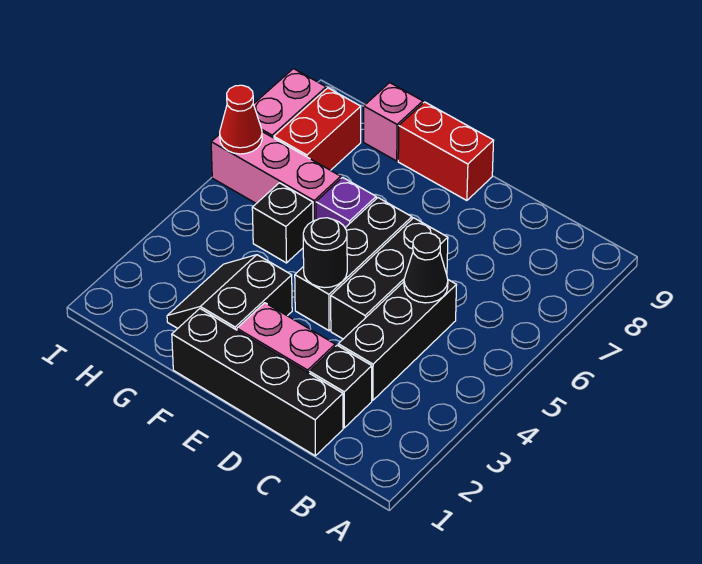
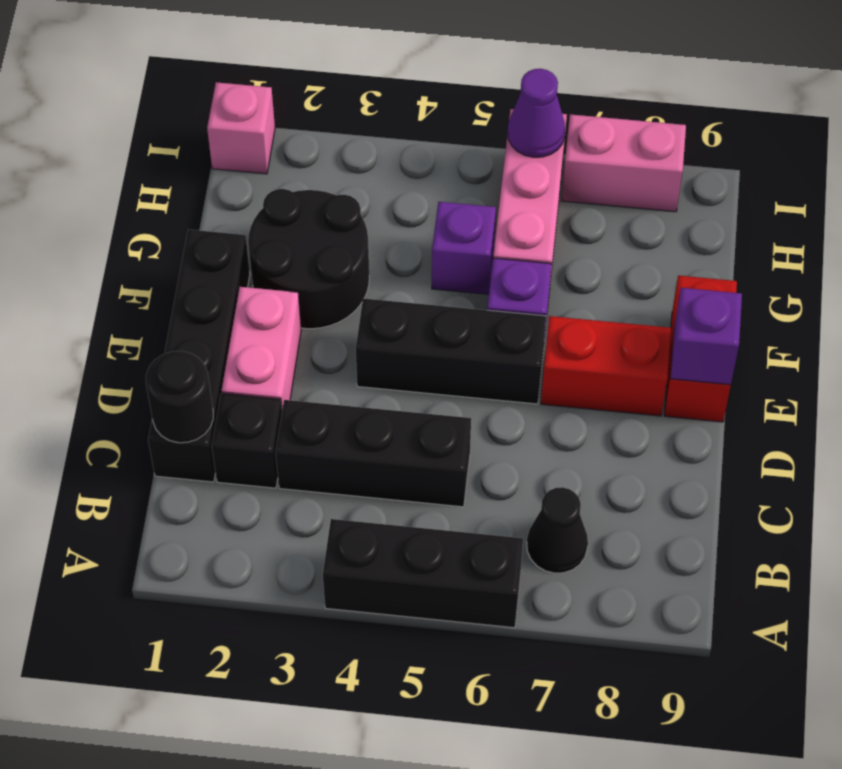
black 1x1 cone [404,233,448,303] -> black 1x1 cone moved to [527,487,588,573]
black 1x3 brick [331,218,448,339] -> black 1x3 brick moved to [323,519,523,628]
black 1x1 round brick [303,218,347,288] -> black 1x1 round brick moved to [146,351,213,443]
none -> purple 1x1 brick [671,288,742,385]
black 2x2 slope [167,255,292,330] -> black 2x2 round brick [248,189,369,329]
black 1x1 brick [252,183,313,263] -> purple 1x1 brick [432,202,496,294]
pink 1x1 brick [364,83,423,161] -> pink 1x1 brick moved to [207,82,275,174]
red 1x2 brick [274,88,361,170] -> red 1x2 brick moved to [541,316,671,416]
red 1x1 cone [220,85,262,154] -> purple 1x1 cone [508,69,565,157]

